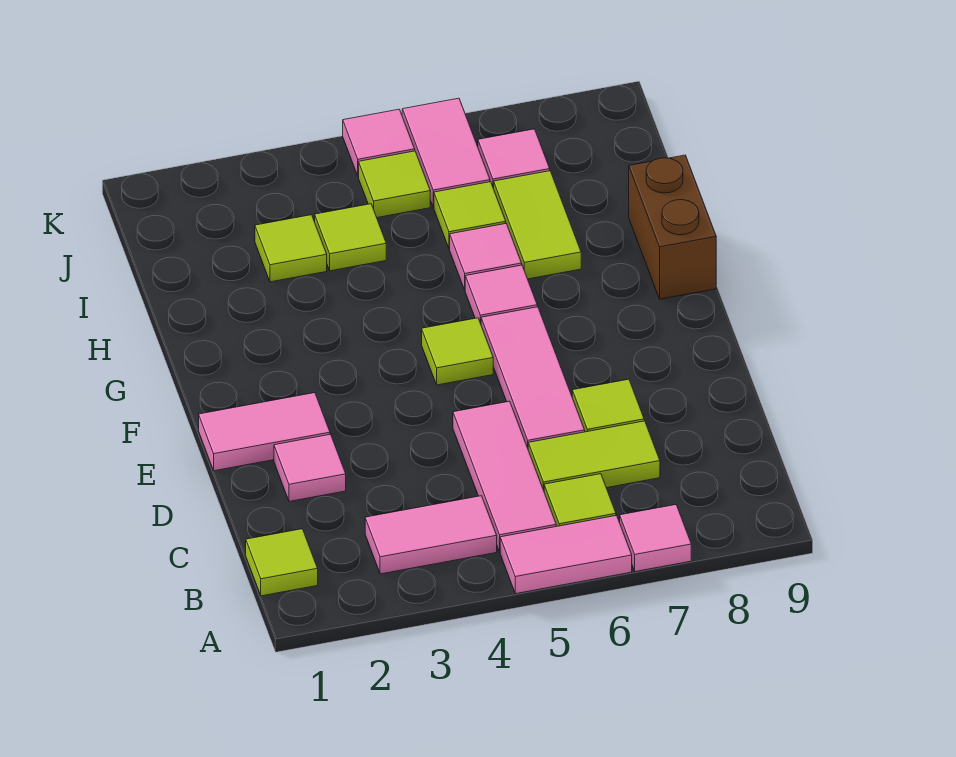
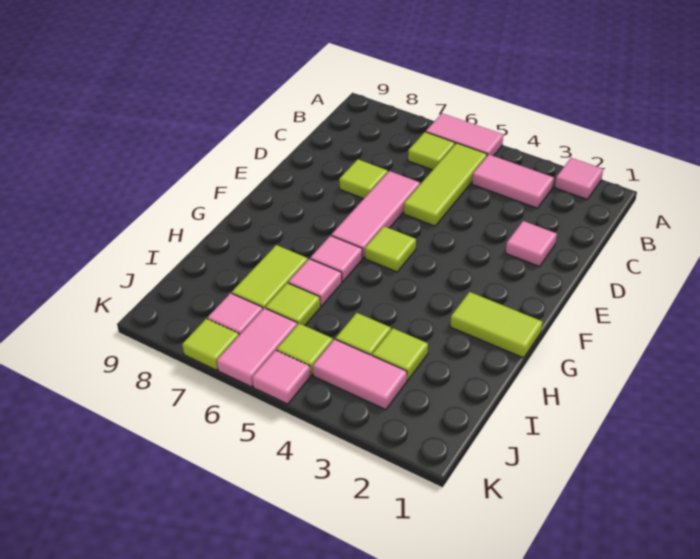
pink 1x1 tile [620,505,691,572] -> pink 1x1 tile moved to [555,158,603,199]
lime 1x1 tile [246,529,318,596] -> lime 1x1 tile moved to [182,319,239,370]
pink 1x3 tile [453,401,556,552] -> lime 1x3 tile [404,143,487,226]
lime 1x2 tile [528,421,660,490] -> lime 1x2 tile moved to [450,292,542,358]
pink 1x2 tile [199,393,330,471] -> pink 1x2 tile moved to [313,339,407,410]
brown 1x2 brick [629,155,716,299] -> none

